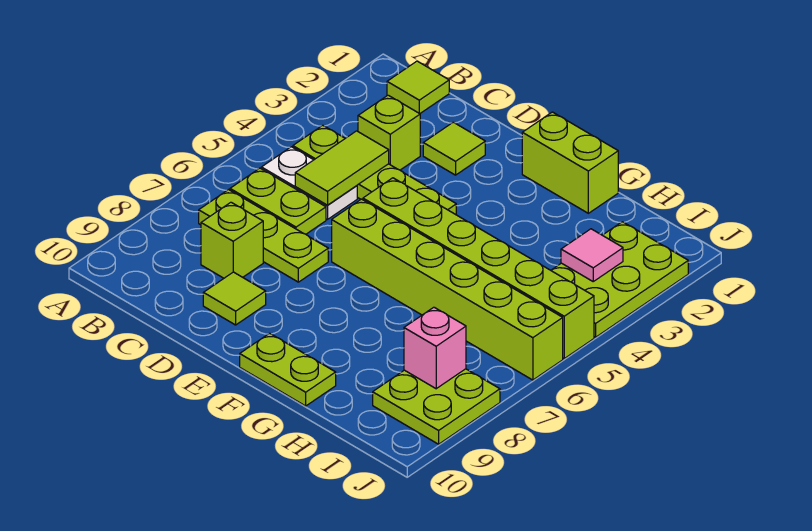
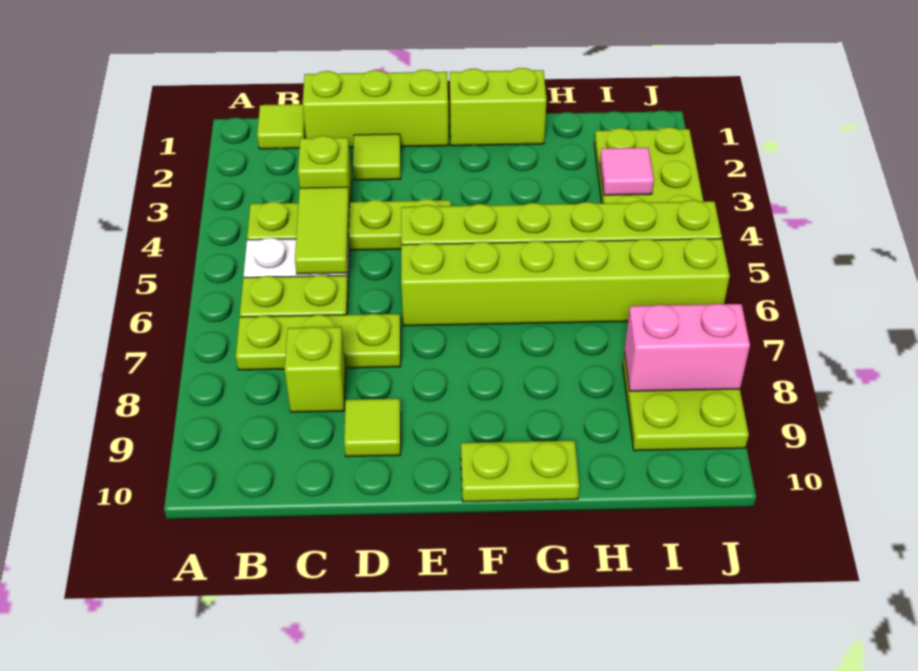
none -> lime 1x3 brick [303,70,448,147]
pink 1x1 brick [404,307,466,389] -> pink 1x2 brick [624,304,750,391]

